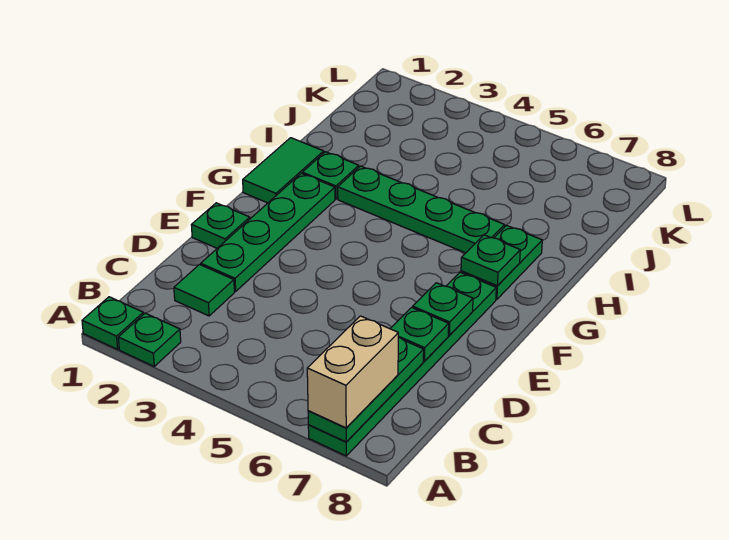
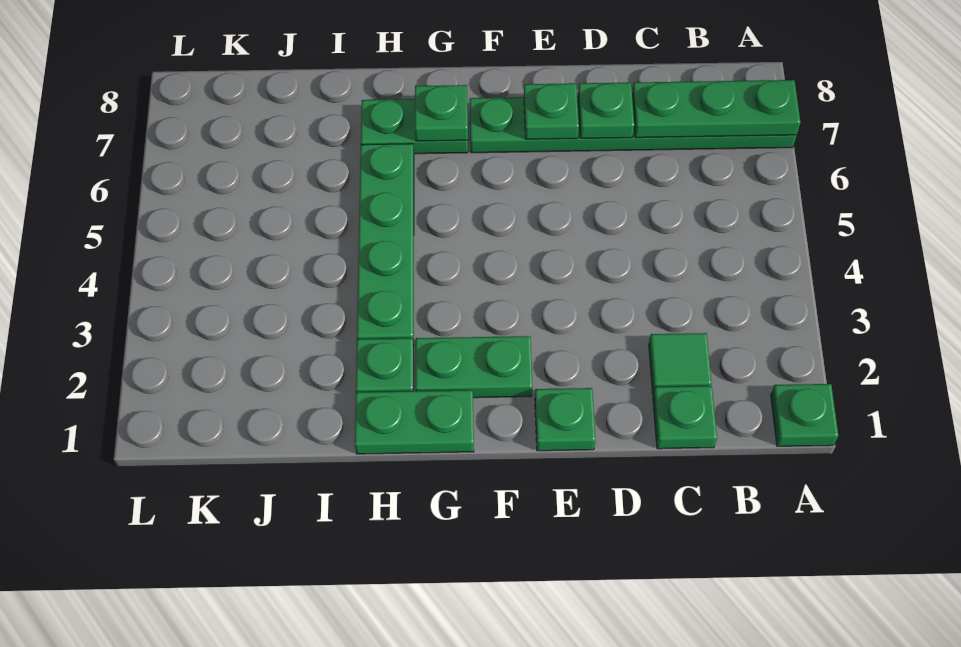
green 1x1 plate [118,313,181,366] -> green 1x1 plate moved to [653,386,717,449]
tan 1x2 brick [307,316,398,428] -> none
green 1x4 plate [201,173,335,291] -> green 1x2 plate [416,336,532,398]
green 1x2 tile [243,138,324,203] -> green 1x2 plate [355,390,474,454]

